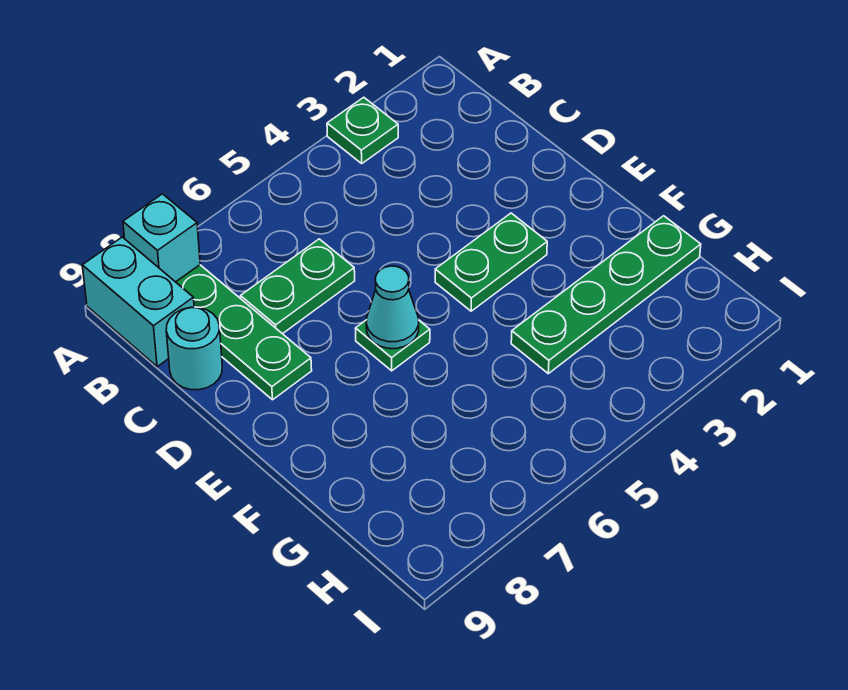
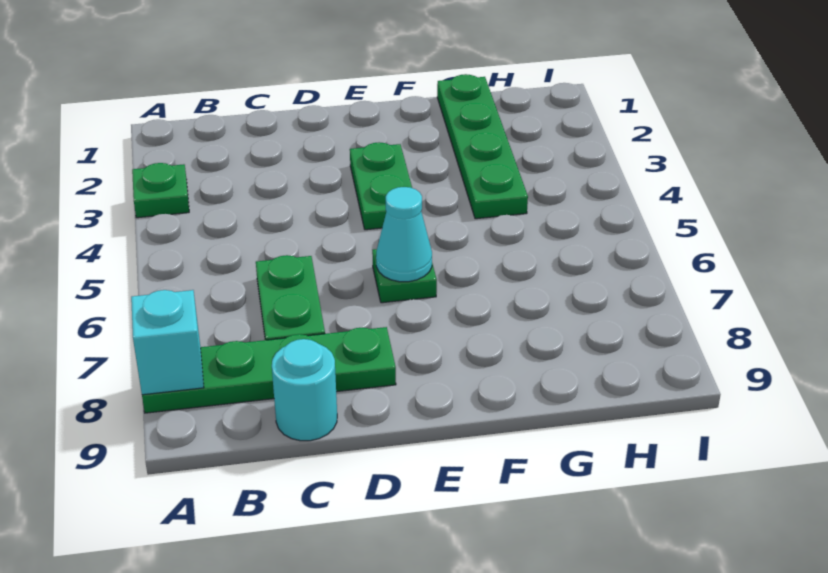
cyan 1x2 brick [82,237,194,367] -> none

